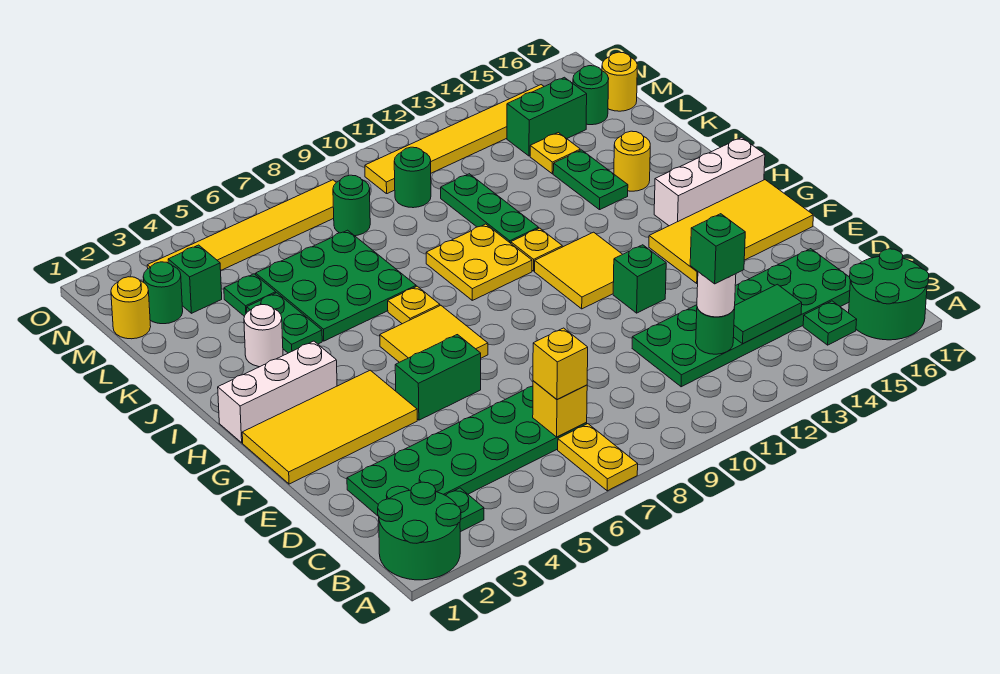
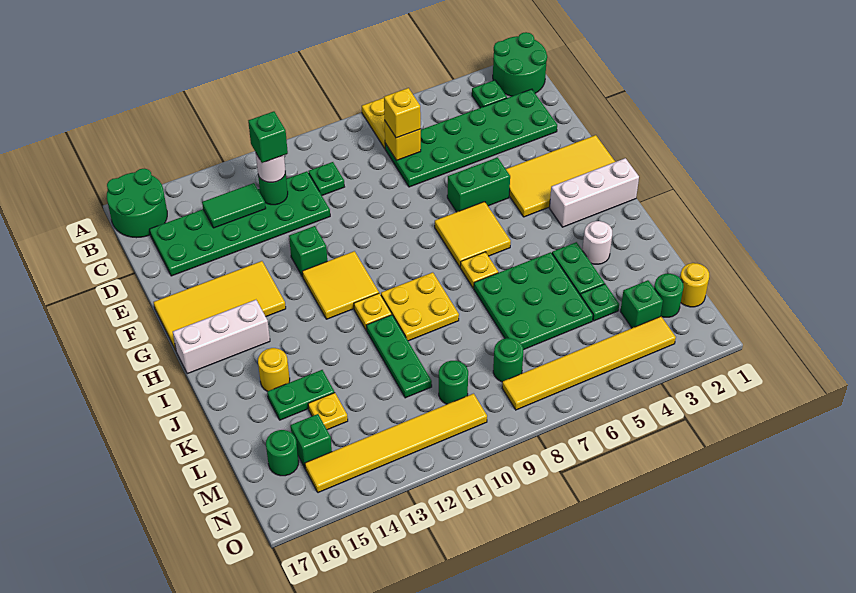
green 1x1 plate [803,301,857,345] -> green 1x1 plate moved to [308,162,344,195]
green 1x2 plate [553,150,628,210] -> green 1x2 plate turned to [267,370,335,420]
green 1x2 brick [507,77,587,156] -> green 1x1 brick [291,414,332,467]
yellow 1x1 round brick [602,52,637,111] -> none

